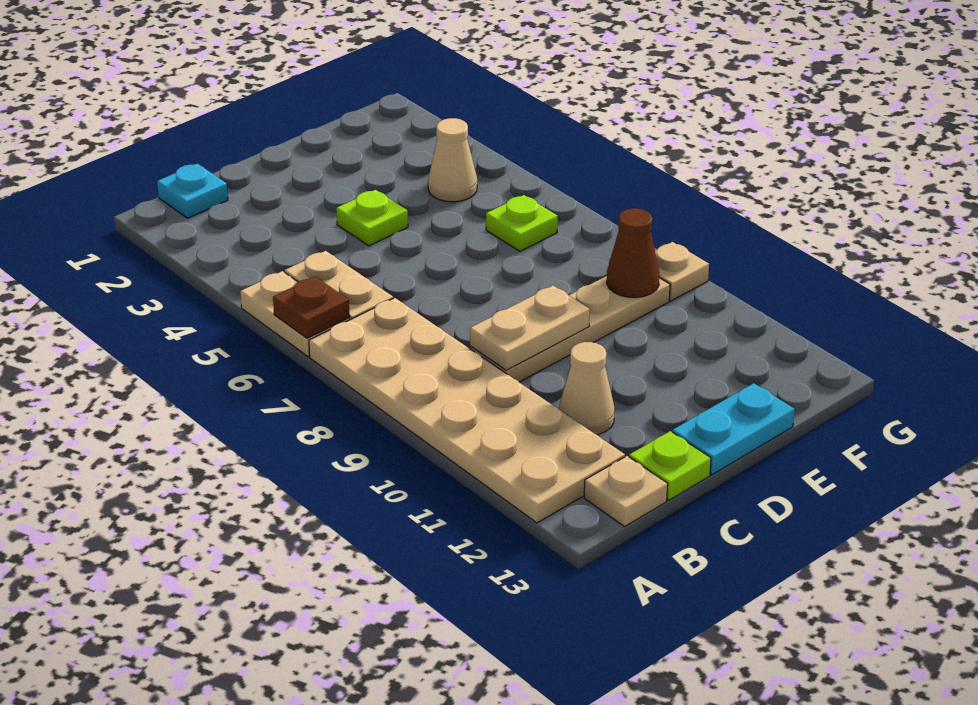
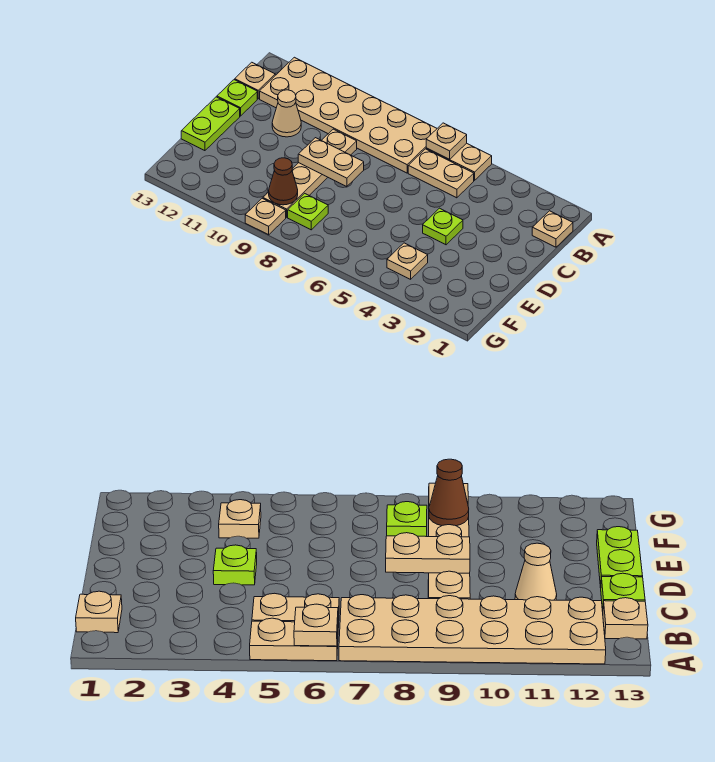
brown 1x1 plate [273,277,350,338] -> tan 1x1 plate [426,123,467,159]
cyan 1x1 plate [157,164,228,218] -> tan 1x1 plate [532,211,573,247]
tan 1x2 plate [470,286,590,370] -> tan 1x2 plate turned to [298,138,364,187]
cyan 1x2 plate [672,383,795,475] -> lime 1x2 plate [181,97,240,151]
tan 1x1 cone [428,118,477,202] -> tan 1x1 plate [387,243,428,279]
lime 1x1 plate [486,195,558,251] -> lime 1x1 plate moved to [288,193,328,230]

